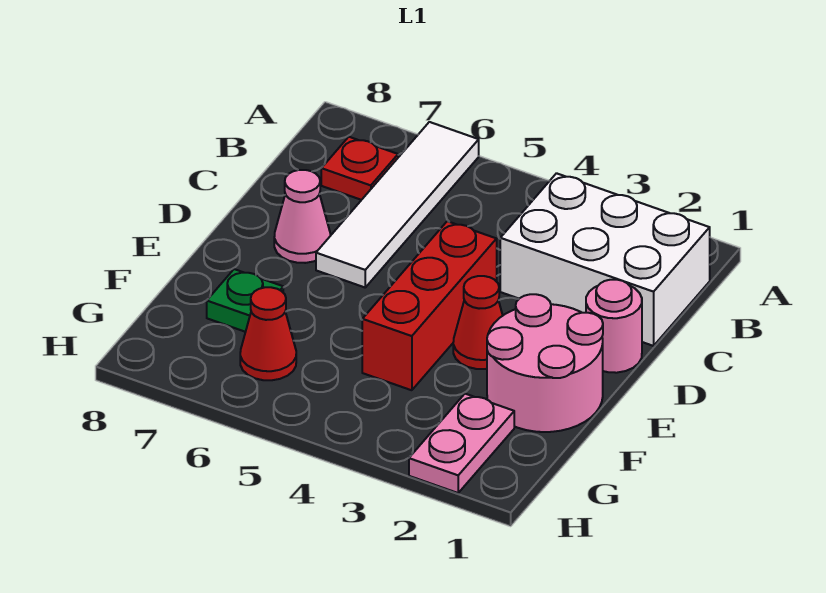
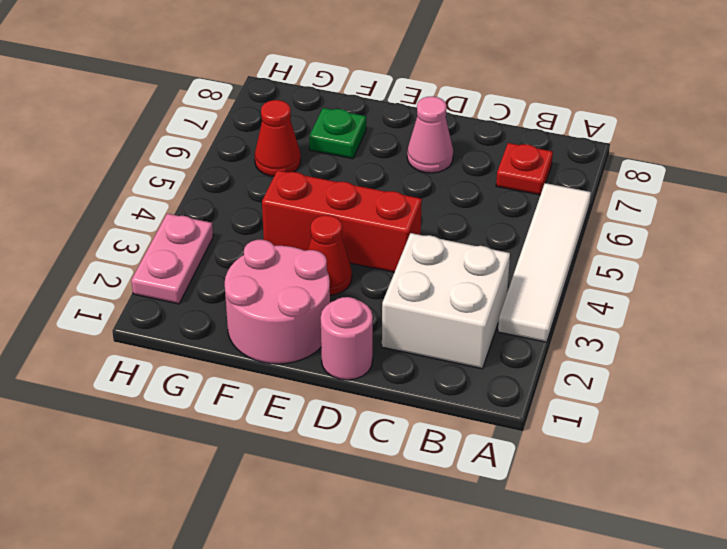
white 1x4 tile [316,122,479,287] -> white 1x4 tile turned to [498,183,591,342]
white 2x3 brick [500,173,710,346] -> white 2x2 brick [382,233,510,369]
pink 1x2 plate [409,394,514,493] -> pink 1x2 plate turned to [131,214,213,304]

